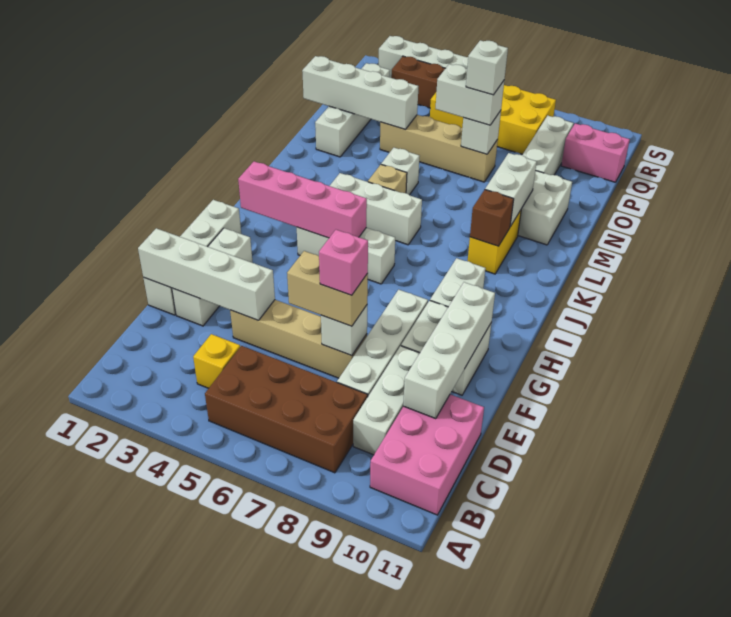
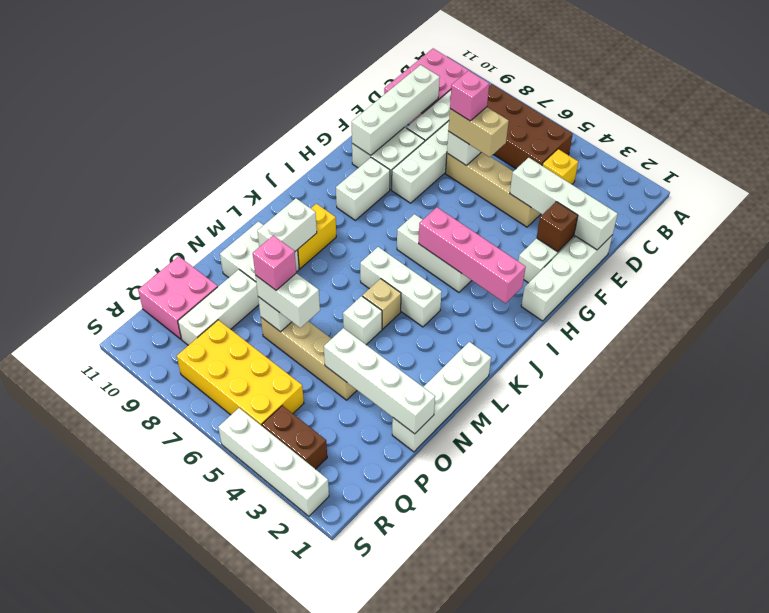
brown 1x1 brick [470,190,514,246] -> brown 1x1 brick moved to [537,202,578,252]
white 1x4 brick [315,63,390,157] -> white 1x4 brick moved to [392,342,491,452]
white 1x1 brick [466,40,508,95] -> pink 1x1 brick [253,236,296,290]
pink 1x2 brick [561,123,630,182] -> pink 2x2 brick [138,256,218,339]

